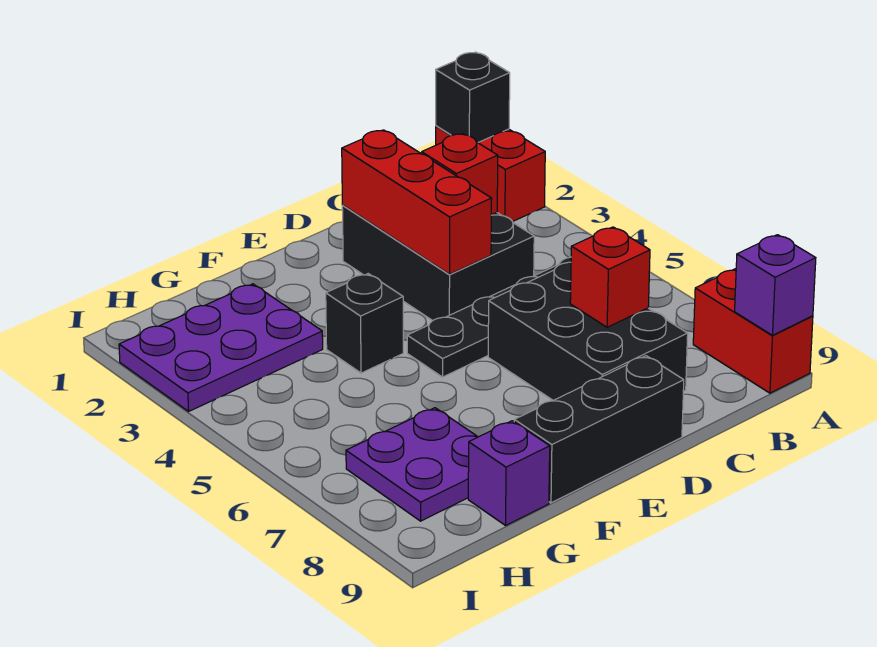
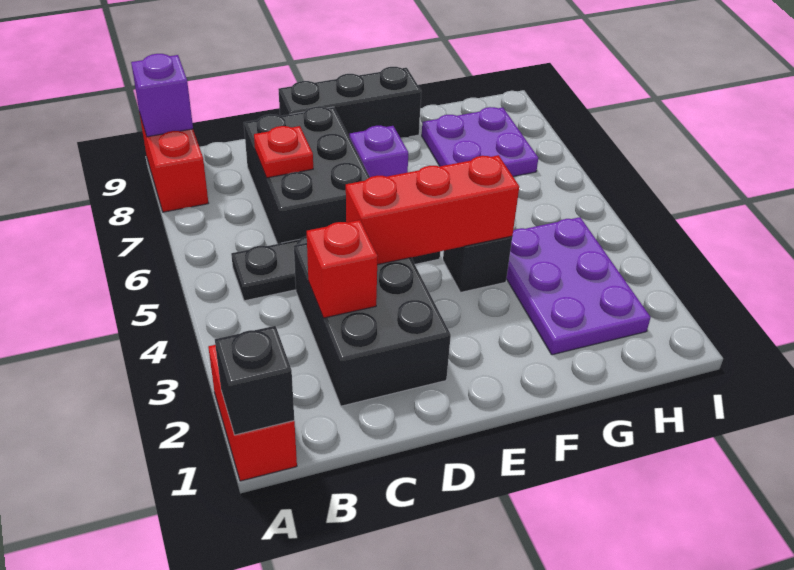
red 1x1 brick [570,227,650,327] -> red 1x1 plate [254,126,313,178]
red 1x3 brick [342,130,492,274] -> red 1x3 brick turned to [346,155,519,265]
purple 2x3 plate [119,284,323,411] -> purple 2x3 plate turned to [506,217,651,355]
purple 1x1 brick [468,421,550,525] -> purple 1x1 brick moved to [350,126,408,177]

